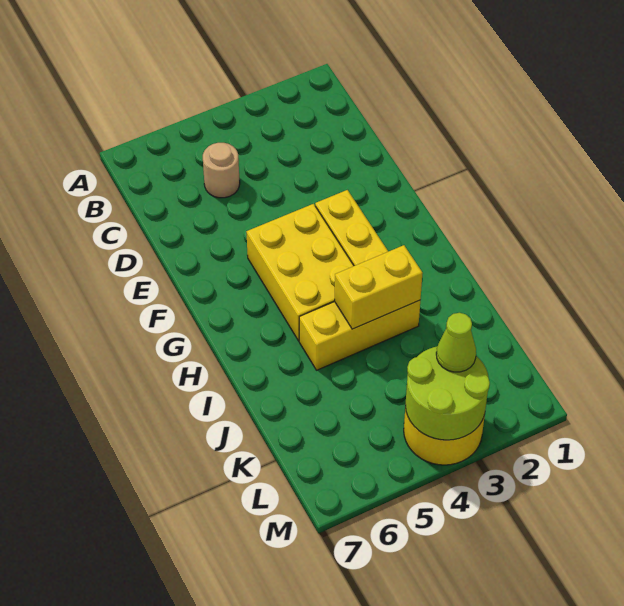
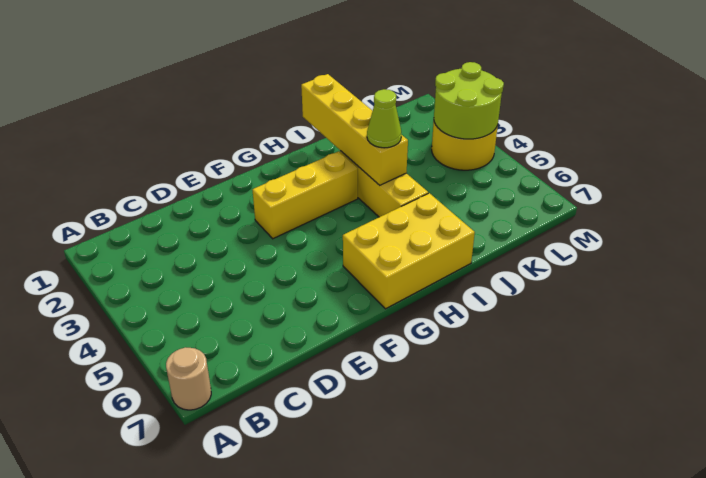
tan 1x1 round brick [203,143,240,198] -> tan 1x1 round brick moved to [166,347,211,410]
yellow 2x3 brick [246,204,354,341] -> yellow 2x3 brick moved to [343,193,475,309]
yellow 1x2 brick [335,245,423,329] -> yellow 1x4 brick [301,74,408,185]
lime 1x1 cone [436,313,476,372] -> lime 1x1 cone moved to [367,89,401,148]

